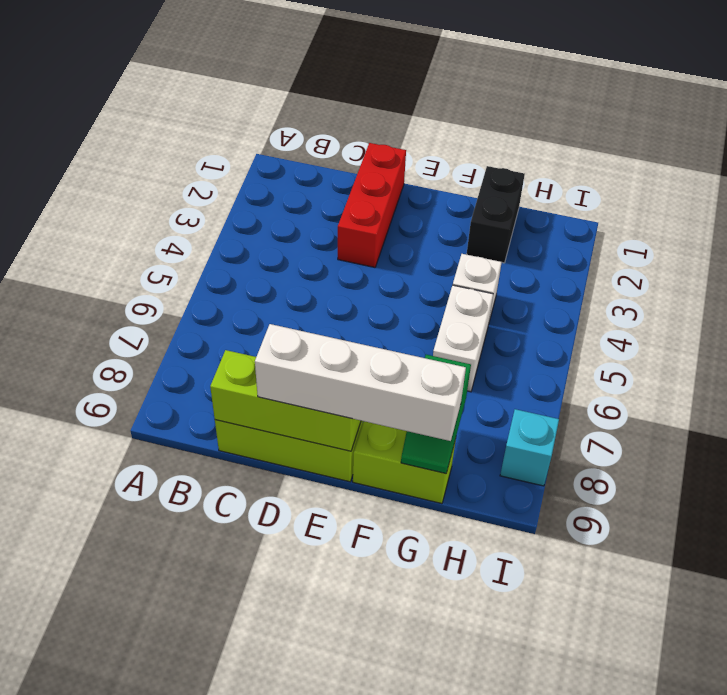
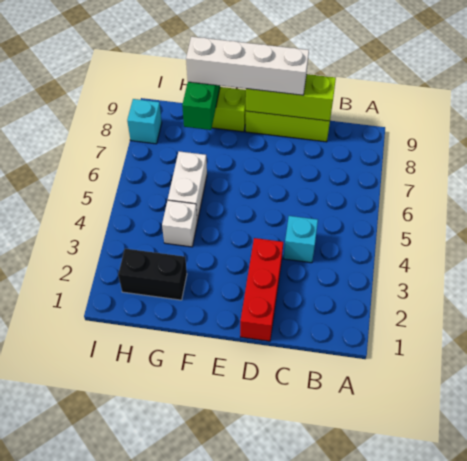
none -> cyan 1x1 brick [283,216,318,263]
black 1x2 brick [467,166,525,263] -> black 1x2 brick turned to [118,249,187,300]

